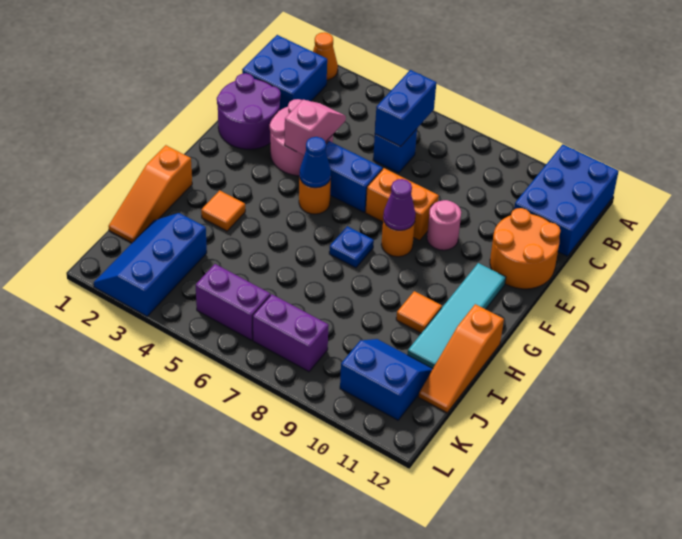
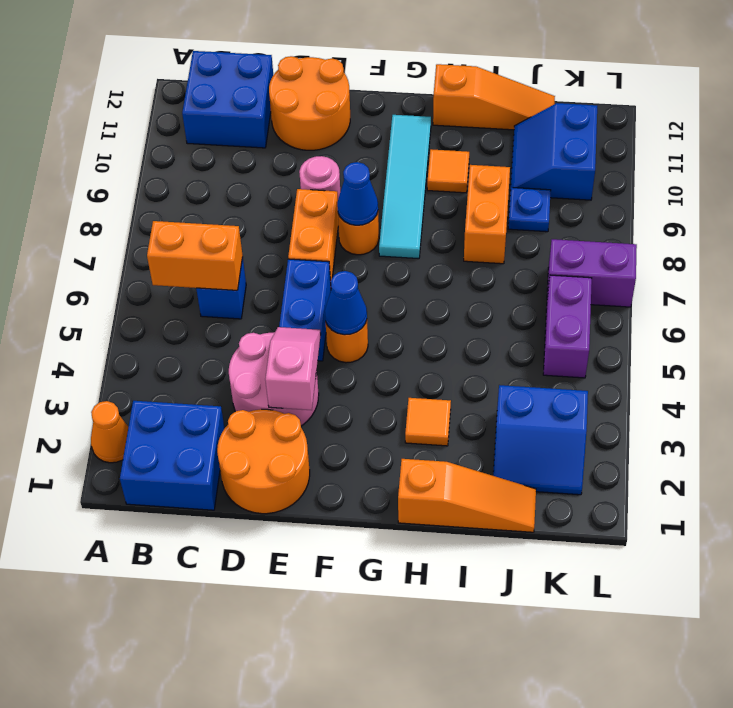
blue 2x3 brick [514,144,619,256] -> blue 2x2 brick [182,51,273,148]
blue 1x2 brick [375,70,436,147] -> orange 1x2 brick [147,221,243,290]
purple 2x2 round brick [217,73,281,149] -> orange 2x2 round brick [217,409,310,514]
pink 1x2 slope [285,100,346,155] -> pink 1x2 slope turned to [265,327,321,410]
purple 1x1 cone [383,179,416,230] -> blue 1x1 cone [337,162,378,225]
cyan 1x4 tile [408,263,506,368] -> cyan 1x4 tile turned to [379,115,431,259]
blue 1x1 plate [329,226,374,268] -> blue 1x1 plate moved to [508,187,551,232]
none -> orange 1x2 brick [464,165,510,264]
blue 2x3 slope [94,213,207,316] -> blue 2x2 slope [493,385,588,495]
purple 1x2 brick [253,294,329,372] -> purple 1x2 brick turned to [547,239,637,307]

